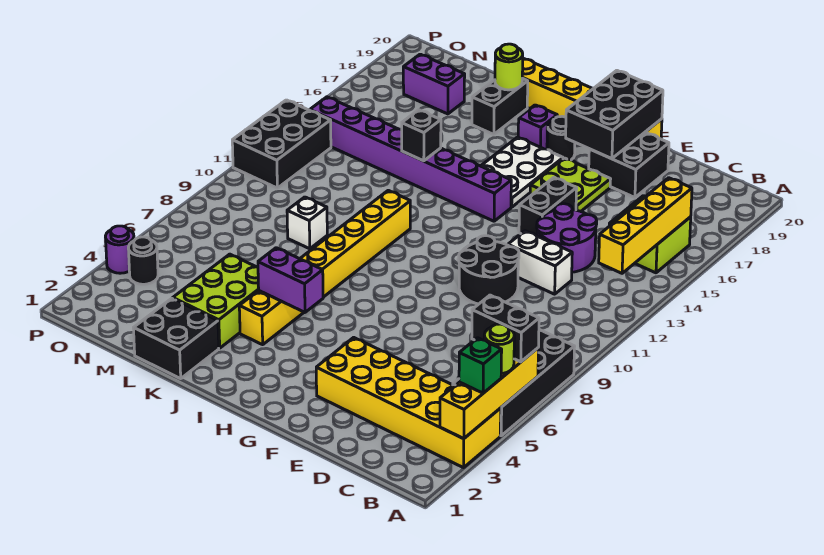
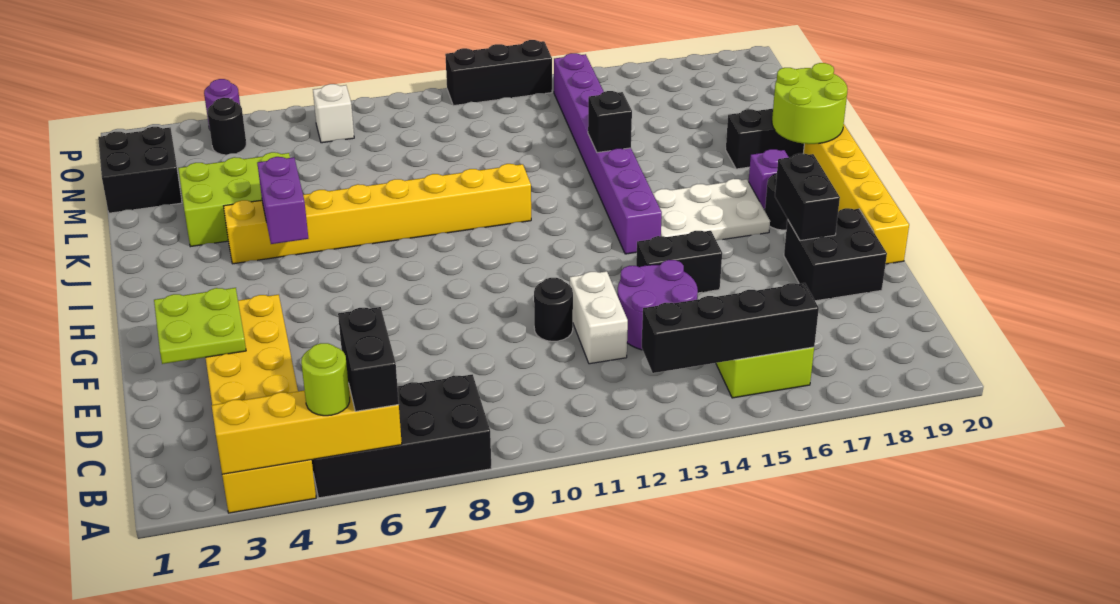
green 1x1 brick [459,338,502,393] -> none
yellow 1x4 brick [599,178,692,273] -> black 1x4 brick [642,283,819,373]
black 2x2 round brick [459,236,519,304] -> black 1x1 round brick [534,278,573,341]
lime 2x2 plate [530,158,611,211] -> lime 2x2 plate moved to [154,288,246,364]
black 2x3 brick [566,70,663,159] -> black 1x2 brick [775,153,840,241]
black 2x2 brick [133,298,219,379] -> black 2x2 brick moved to [98,127,182,213]
lime 1x1 round brick [495,44,523,90] -> lime 2x2 round brick [772,63,848,144]
white 1x1 brick [287,197,327,249] -> white 1x1 brick moved to [313,84,354,143]
purple 1x2 brick [403,54,465,114] -> none
black 2x3 brick [232,100,331,188] -> black 1x3 brick [445,40,552,106]

